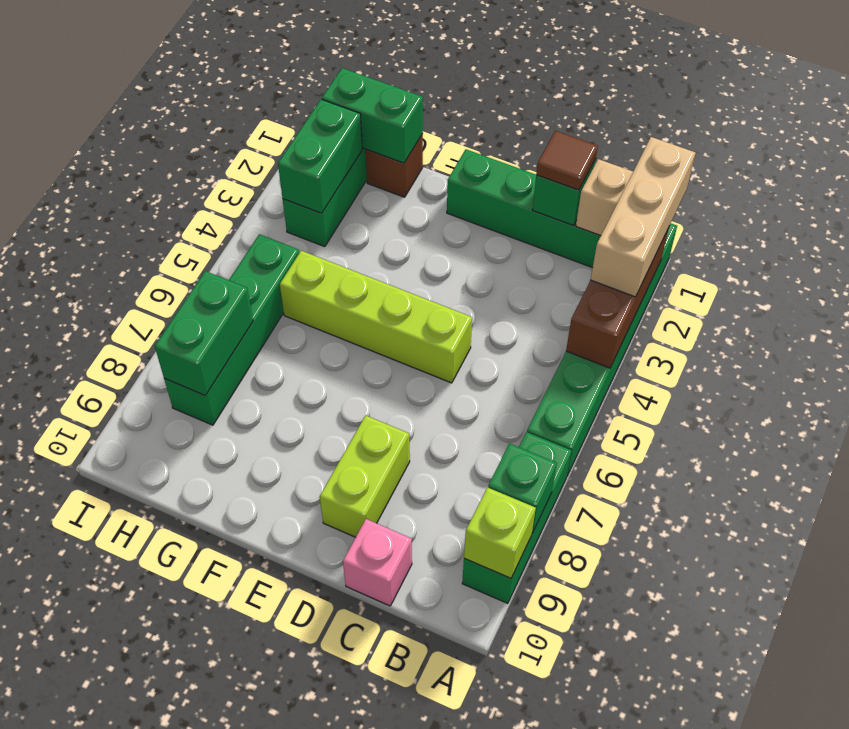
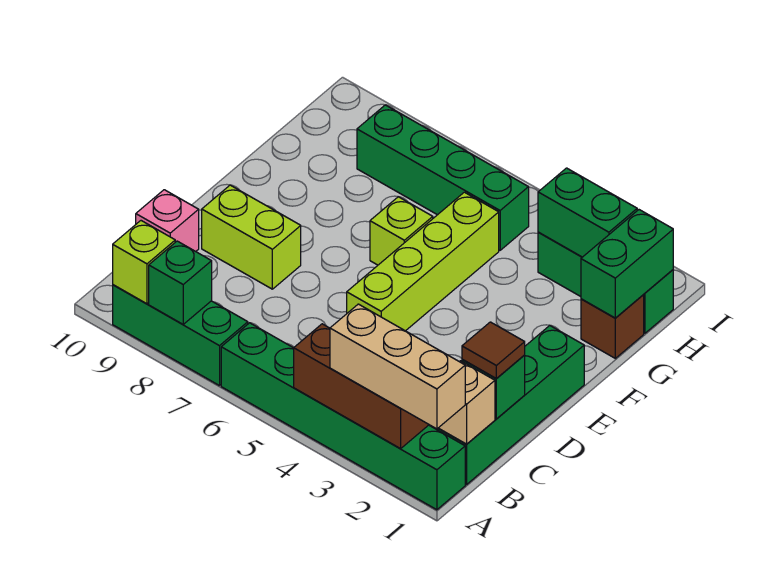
none -> lime 1x1 brick [370,197,433,265]
green 1x2 brick [155,271,253,396] -> none

